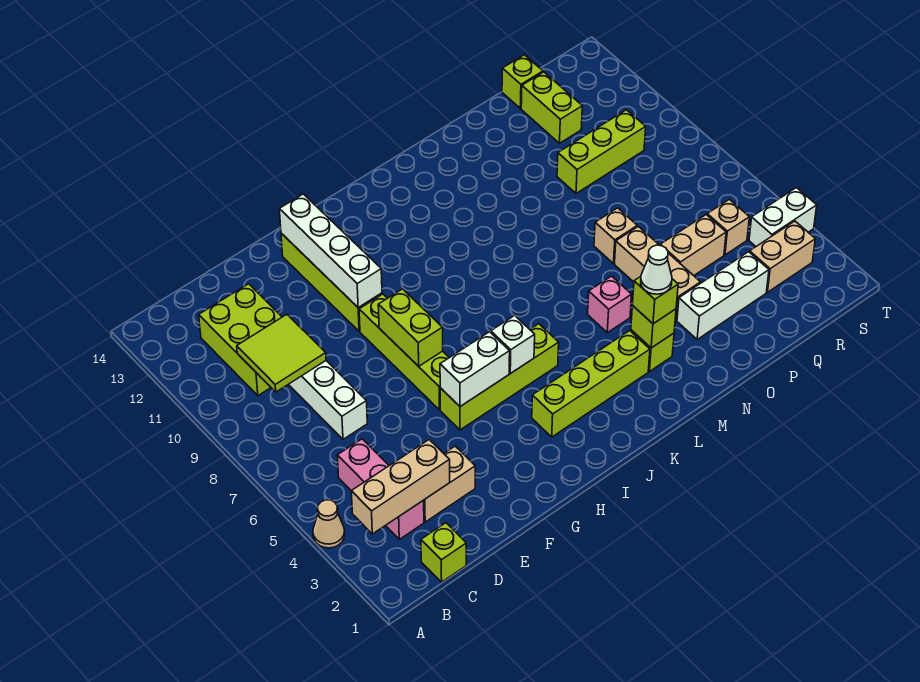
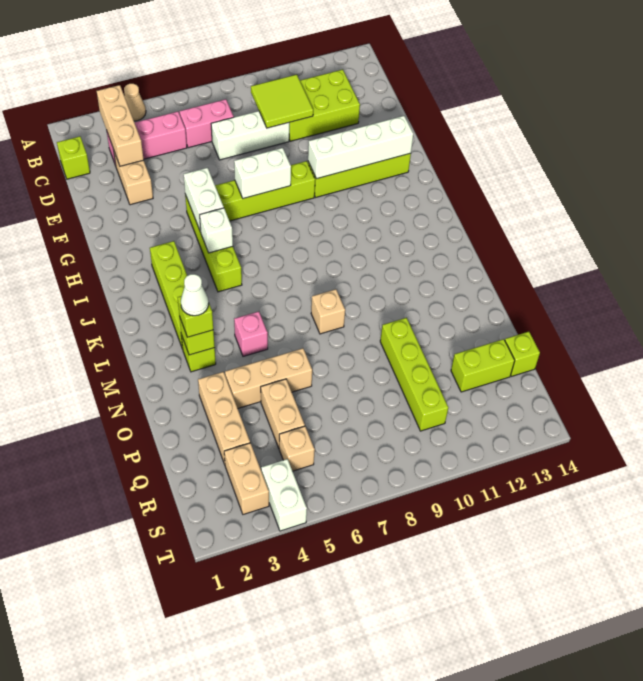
none -> pink 1x2 brick [180,99,233,148]
lime 1x2 brick [378,289,443,366] -> white 1x2 brick [234,148,291,199]
white 1x3 brick [677,252,769,339] -> tan 1x3 brick [198,372,250,464]
tan 1x1 brick [594,208,637,264] -> tan 1x1 brick moved to [311,289,345,334]
lime 1x3 brick [557,110,646,193] -> lime 1x4 brick [380,318,448,431]

